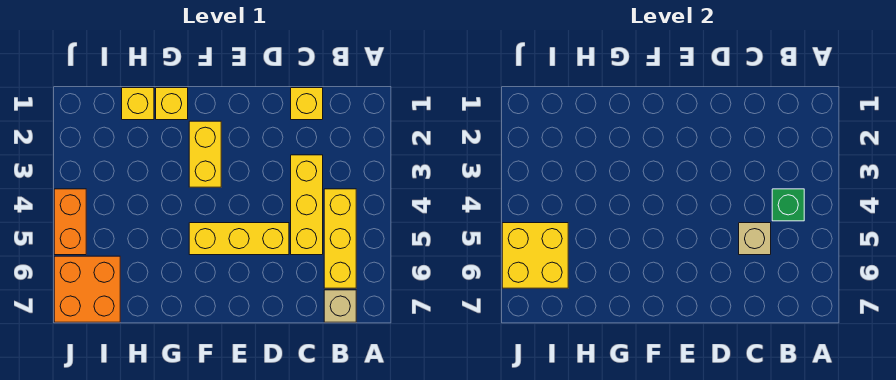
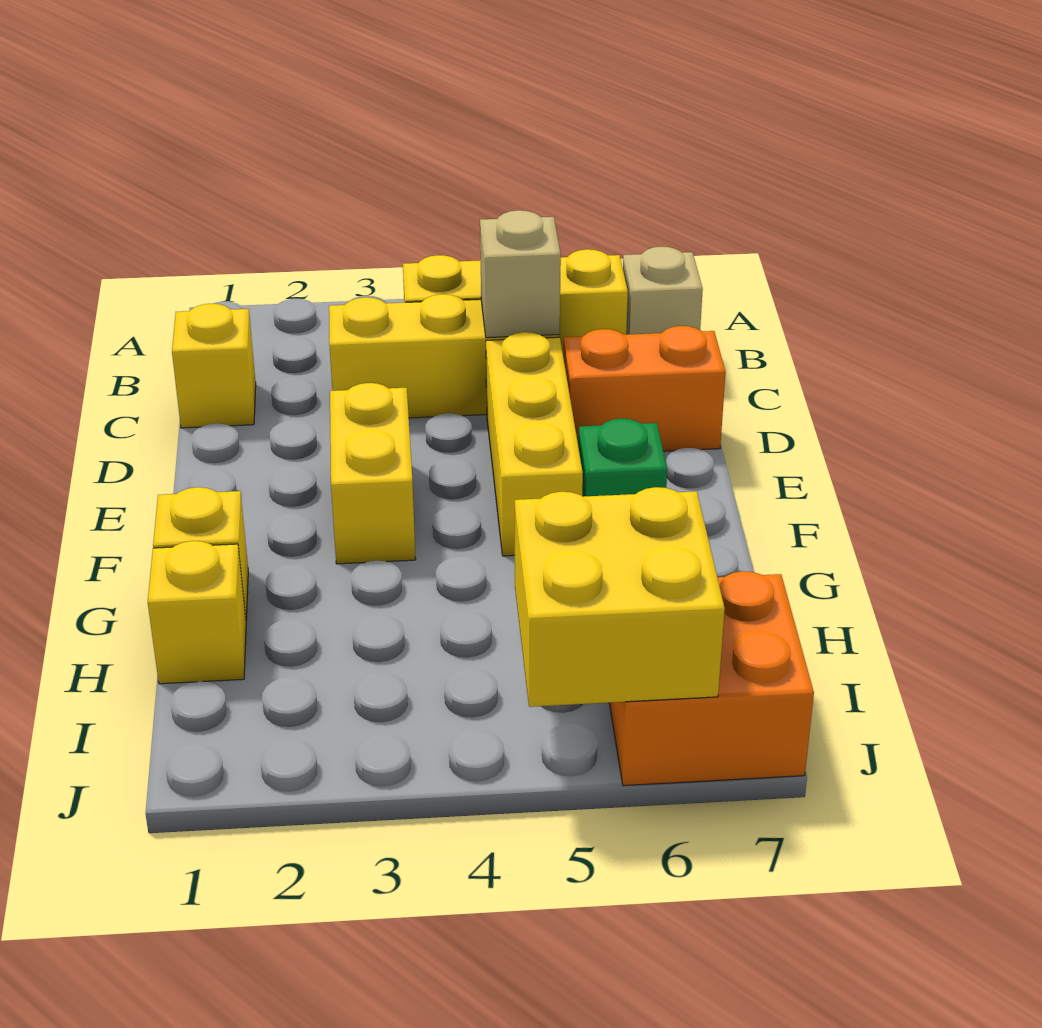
green 1x1 brick [772,189,804,221] -> green 1x1 brick moved to [578,419,667,497]
yellow 1x2 brick [189,121,221,187] -> yellow 1x2 brick turned to [330,383,416,564]
orange 1x2 brick [54,189,86,255] -> orange 1x2 brick moved to [563,326,726,451]

